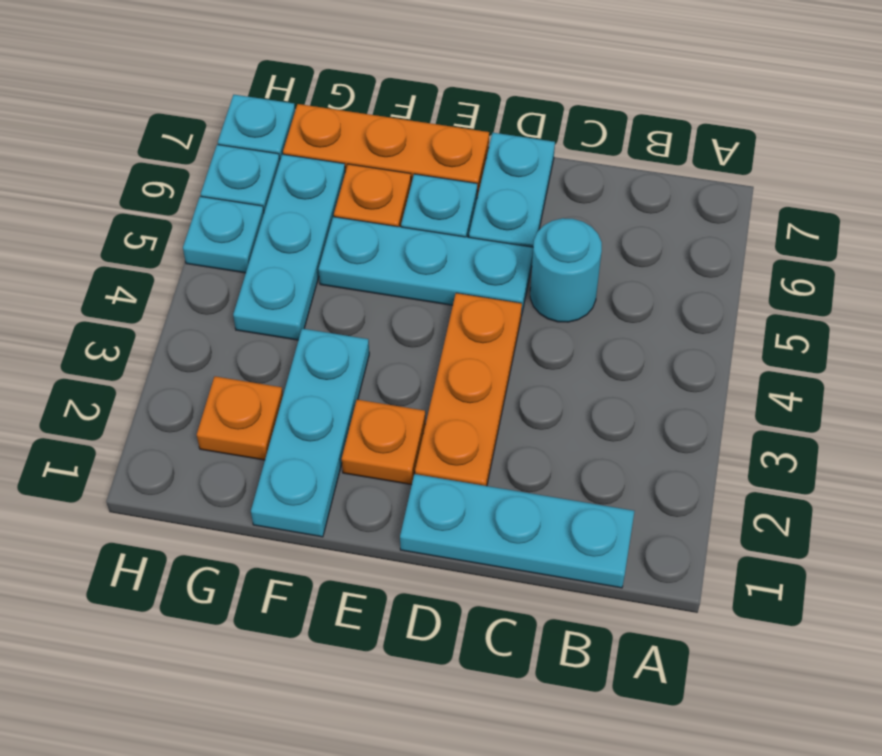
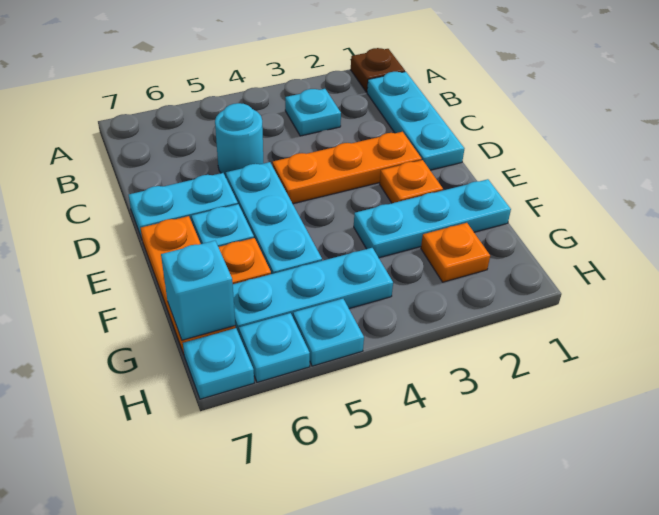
none -> brown 1x1 plate [351,48,405,92]
none -> cyan 1x1 plate [285,89,341,136]
none -> cyan 1x1 brick [161,241,235,340]

